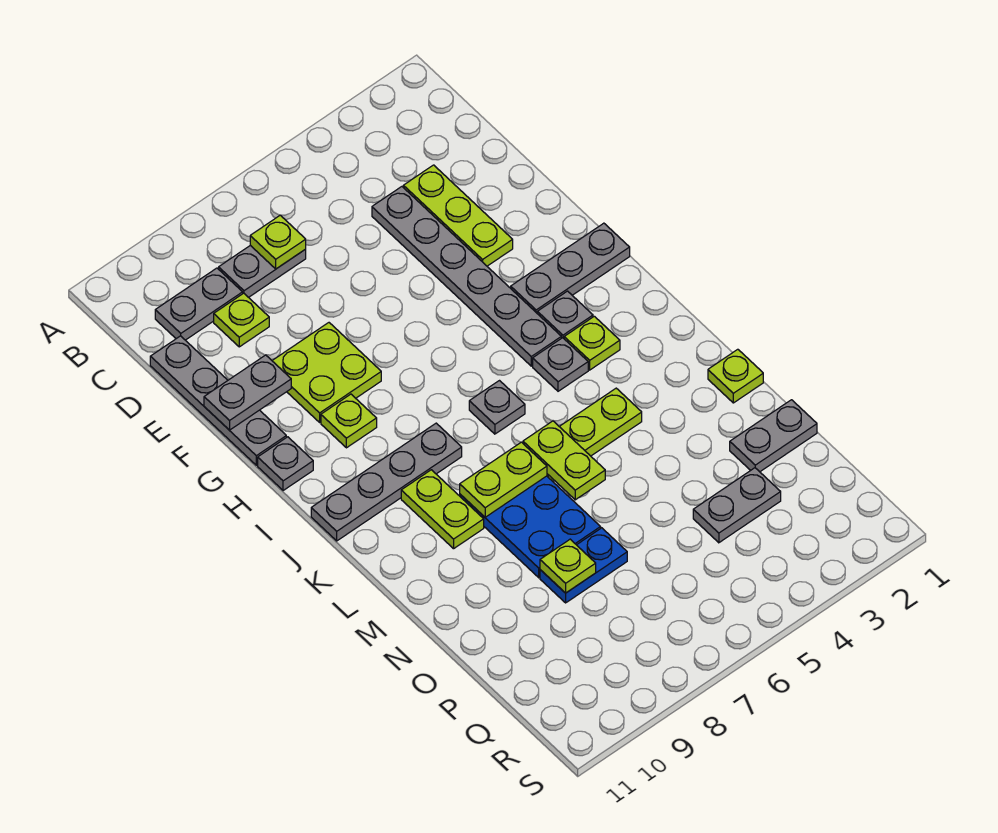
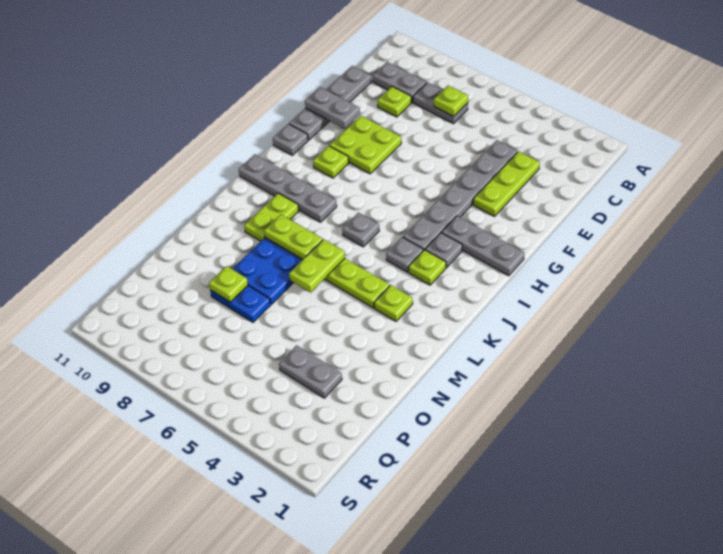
lime 1x1 plate [708,349,763,403] -> lime 1x1 plate moved to [374,285,413,321]
grey 1x2 plate [730,400,817,472] -> none

